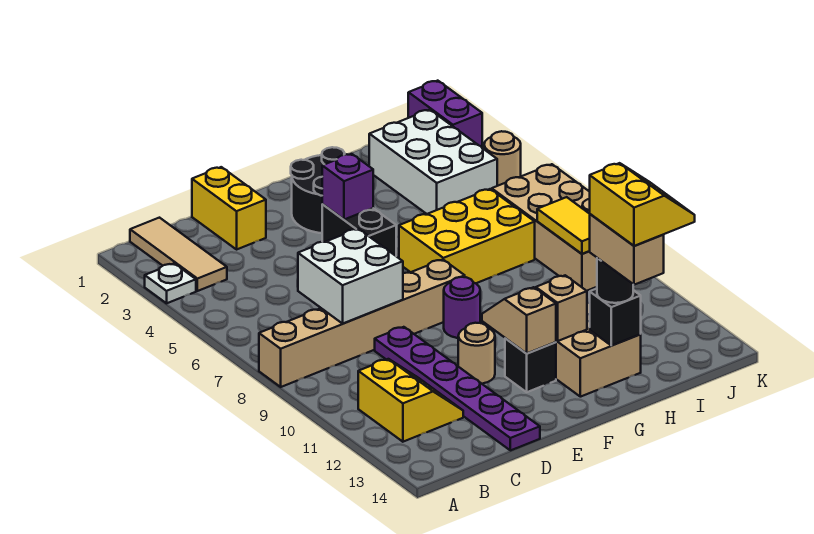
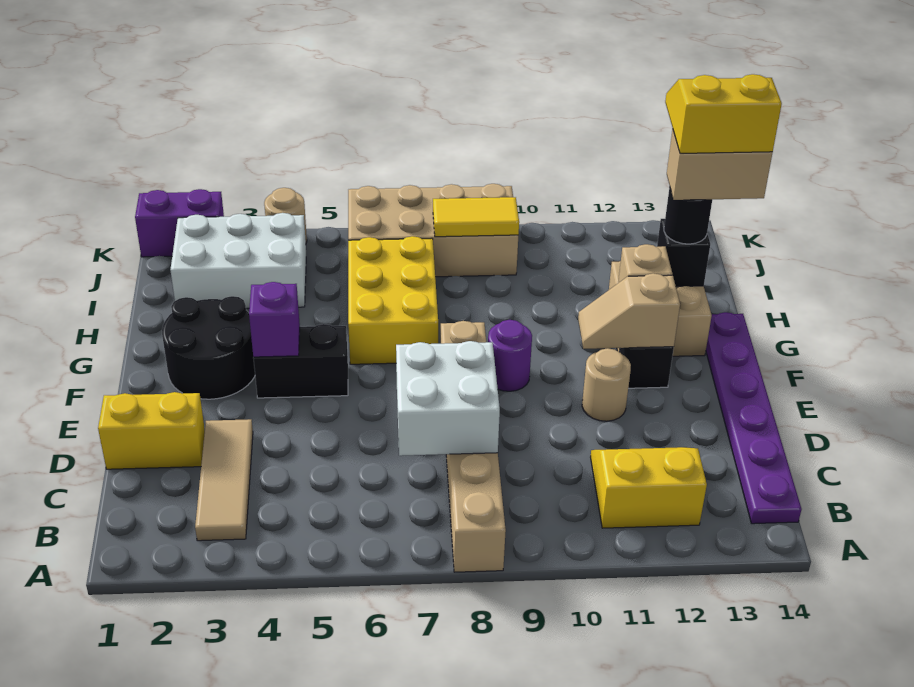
white 1x1 plate [145,263,196,303] -> none
tan 1x3 tile [130,218,227,291] -> tan 1x3 tile turned to [195,419,253,541]
purple 1x6 plate [375,327,540,450] -> purple 1x6 plate turned to [706,312,802,524]

